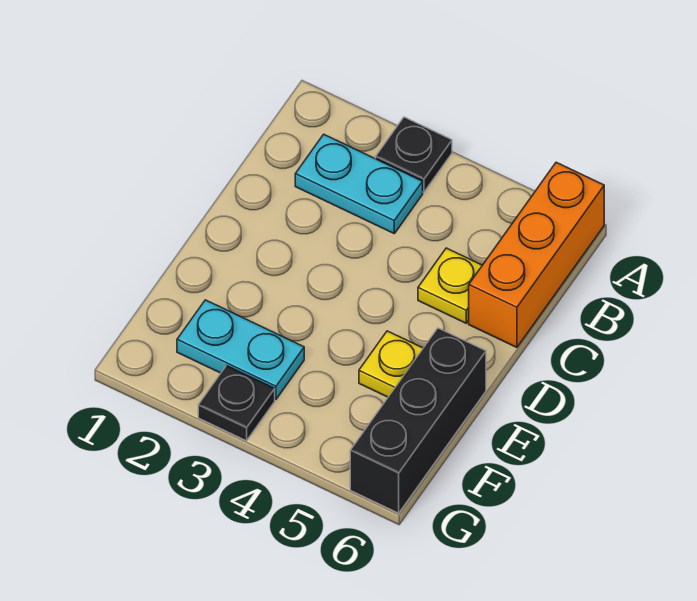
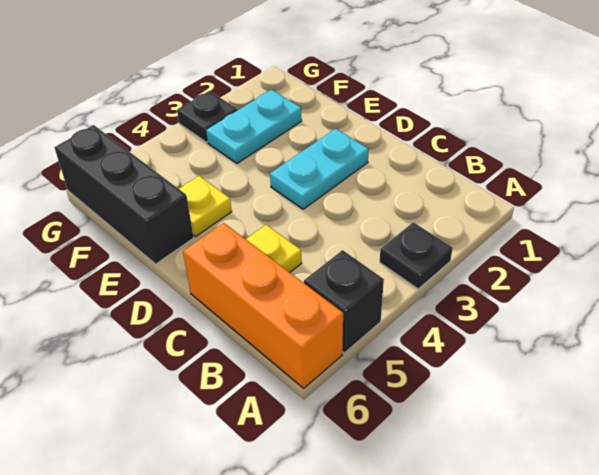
none -> black 1x1 brick [304,250,384,353]
cyan 1x2 plate [295,134,423,233] -> cyan 1x2 plate moved to [270,129,369,209]

